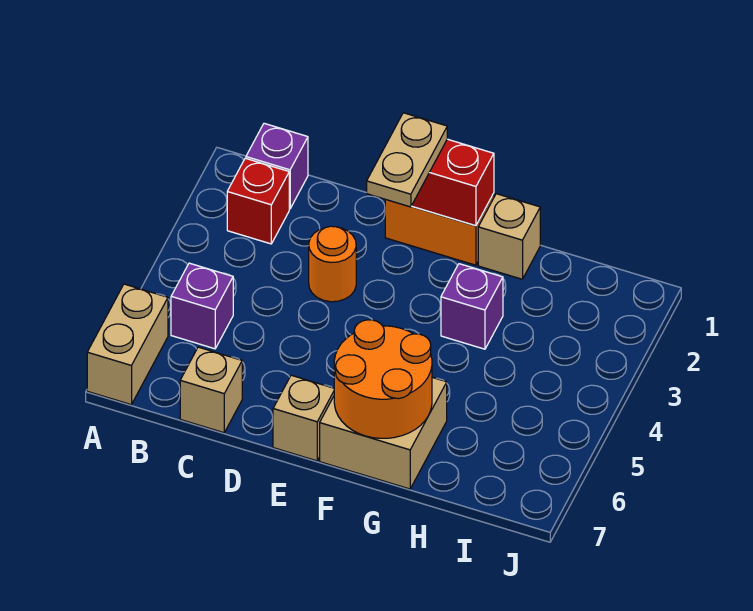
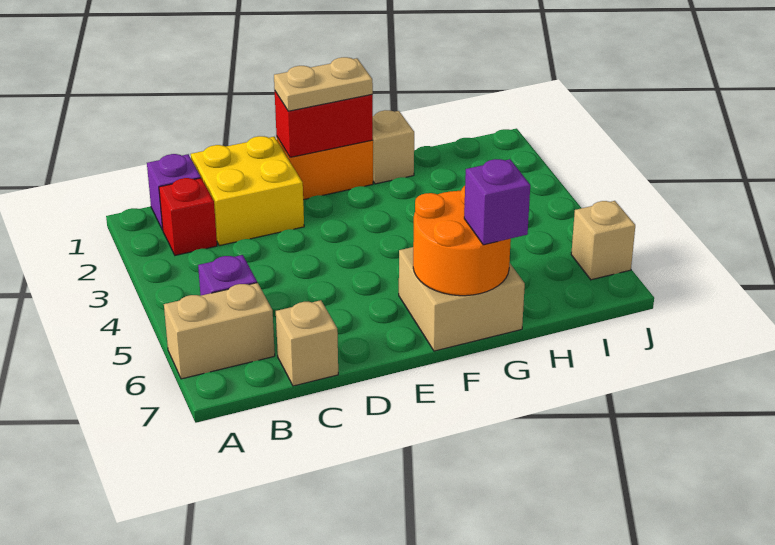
tan 1x2 brick [87,284,168,405] -> tan 1x2 brick turned to [164,283,275,379]
none -> yellow 2x2 brick [191,136,304,246]
orange 1x1 round brick [309,226,356,302] -> none
tan 1x2 plate [367,113,447,207] -> tan 1x2 plate turned to [274,57,373,111]
tan 1x1 brick [273,375,334,461] -> tan 1x1 brick moved to [571,201,635,280]
purple 1x1 brick [441,264,503,349] -> purple 1x1 brick moved to [464,159,530,245]

